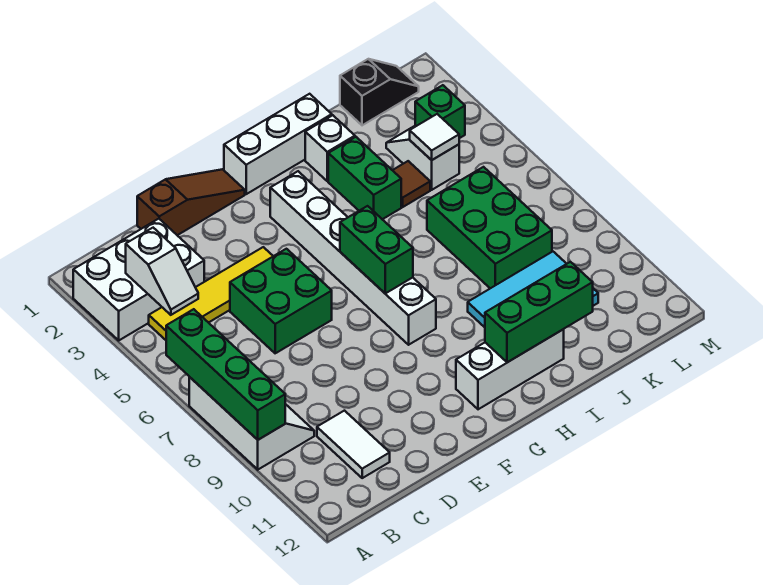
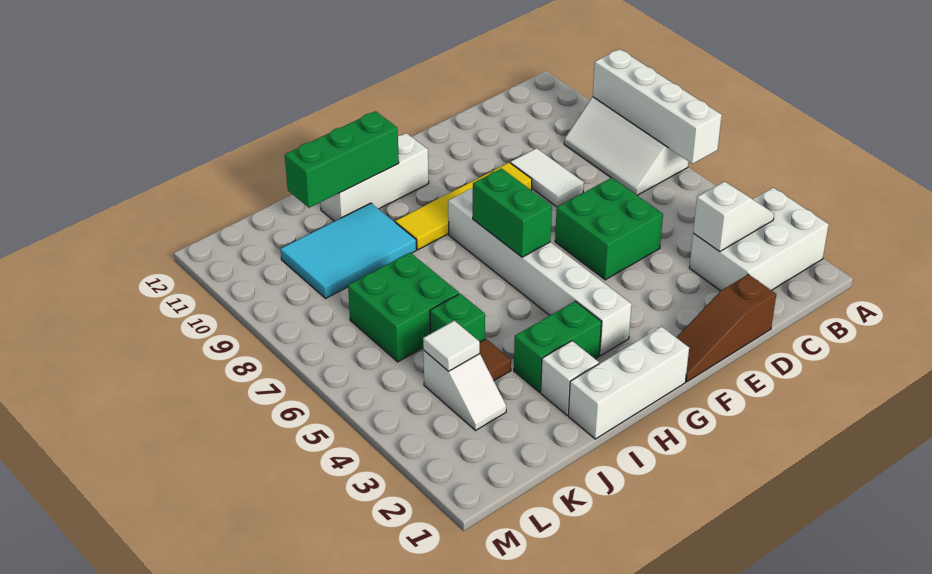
green 1x4 brick [166,309,285,440] -> white 1x4 brick [593,49,722,164]
white 1x2 slope [126,228,198,315] -> white 1x2 slope turned to [693,182,774,252]
yellow 1x4 tile [149,247,273,340] -> yellow 1x4 tile moved to [395,163,532,250]
white 1x2 tile [317,411,390,478] -> white 1x2 tile moved to [510,148,584,207]
green 1x2 brick [328,137,401,219] -> green 1x2 brick turned to [514,301,601,392]
green 2x3 brick [427,167,552,288] -> green 2x2 brick [348,253,459,362]
black 1x2 slope [340,59,419,125] -> none
green 1x1 brick [415,85,465,138] -> green 1x1 brick moved to [430,294,485,342]

